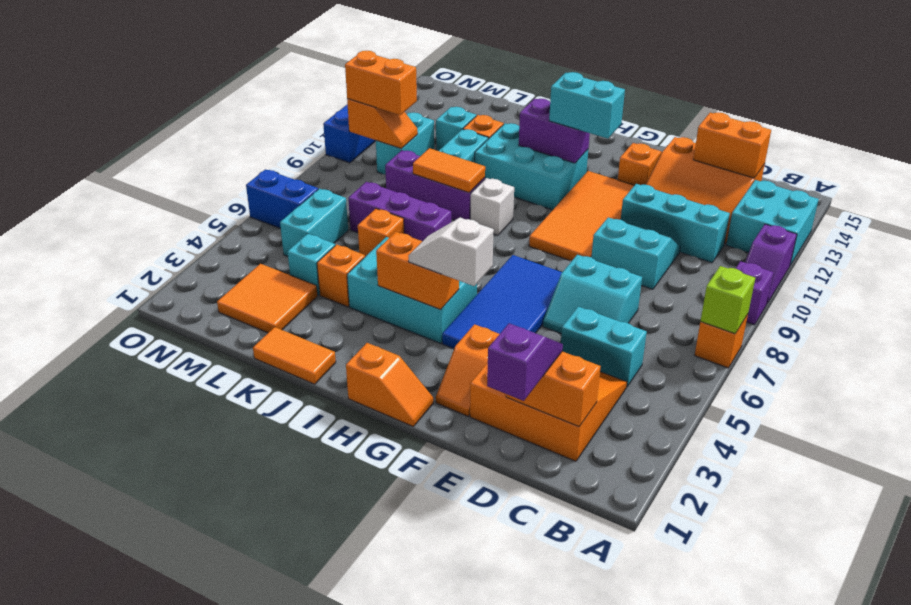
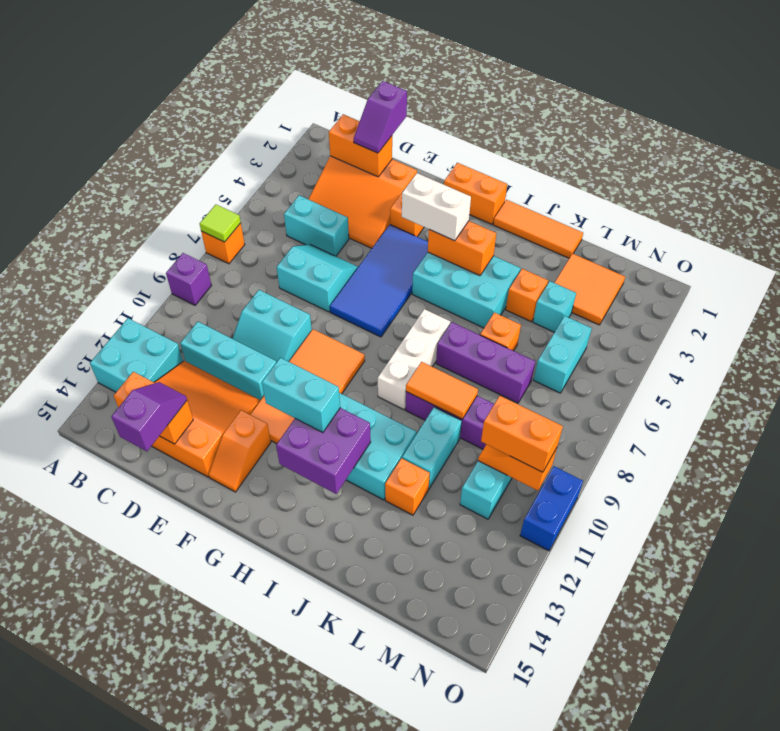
lime 1x1 brick [700,266,755,334] -> lime 1x1 tile [200,205,241,242]
purple 1x2 slope [745,224,797,304] -> purple 1x2 slope moved to [111,382,187,451]
orange 1x2 slope [346,343,433,426] -> orange 1x2 brick [444,163,507,224]
white 1x2 slope [408,218,494,286] -> white 1x2 brick [402,173,471,241]
purple 1x2 brick [519,99,590,163] -> purple 2x2 brick [276,408,371,494]
white 1x1 brick [470,178,514,235] -> white 1x3 brick [378,309,450,410]
orange 1x2 tile [253,327,336,384] -> orange 1x3 tile [493,200,583,258]
cyan 1x1 brick [436,107,476,151] -> none
blue 1x2 brick [246,169,318,228] -> none

